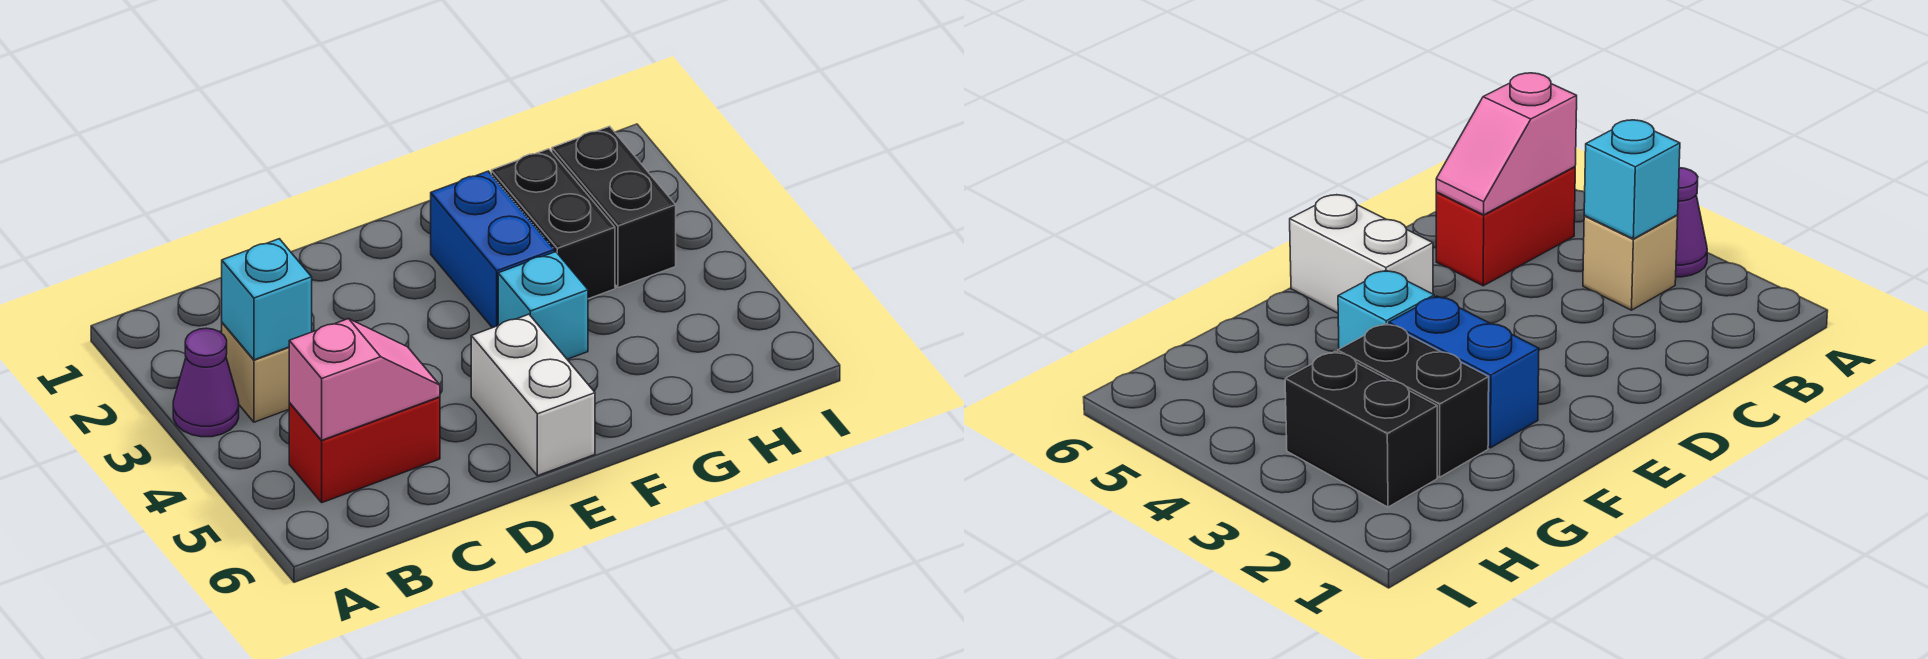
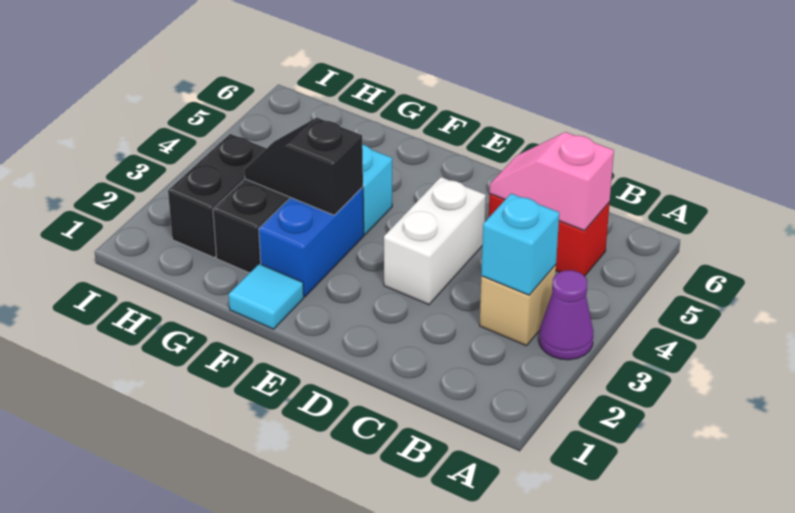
white 1x2 brick [471,314,595,476] -> white 1x2 brick moved to [384,177,486,305]
none -> cyan 1x1 tile [229,264,304,329]
none -> black 1x2 slope [244,118,363,215]

